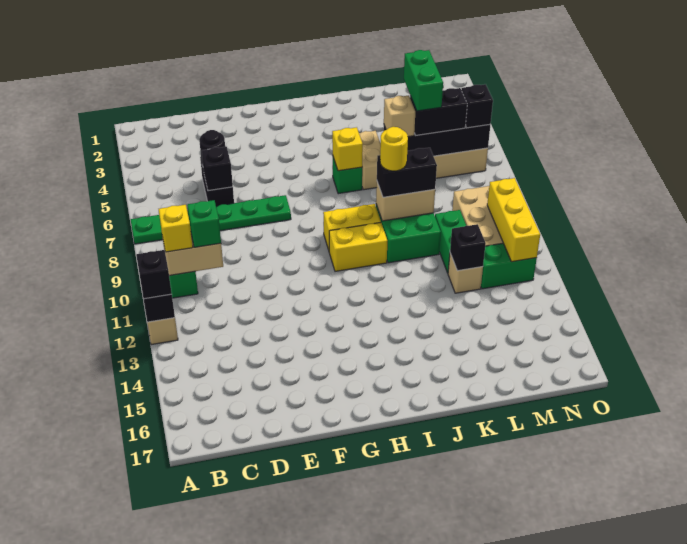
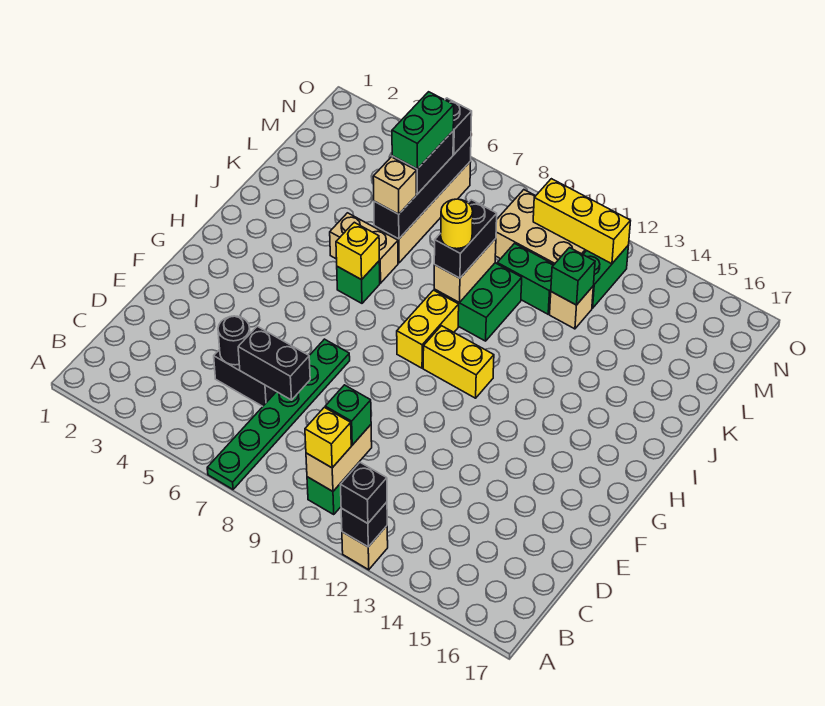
black 1x1 brick [202,147,233,191] -> black 1x2 brick [238,326,310,400]
yellow 1x2 brick [329,223,387,271] -> yellow 1x2 brick turned to [423,326,494,398]
green 1x2 brick [404,50,443,111] -> green 1x2 brick turned to [392,92,454,169]
black 1x1 brick [450,224,486,271] -> green 1x1 brick [551,248,595,305]

